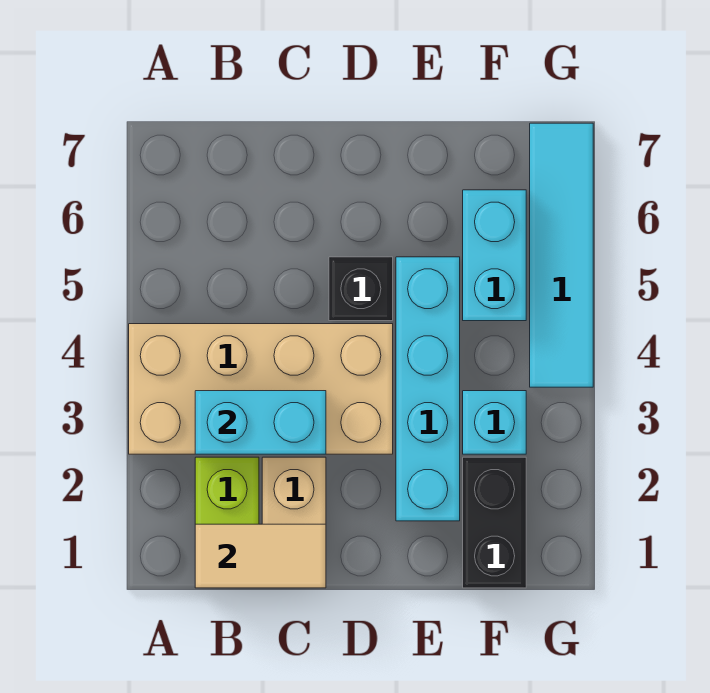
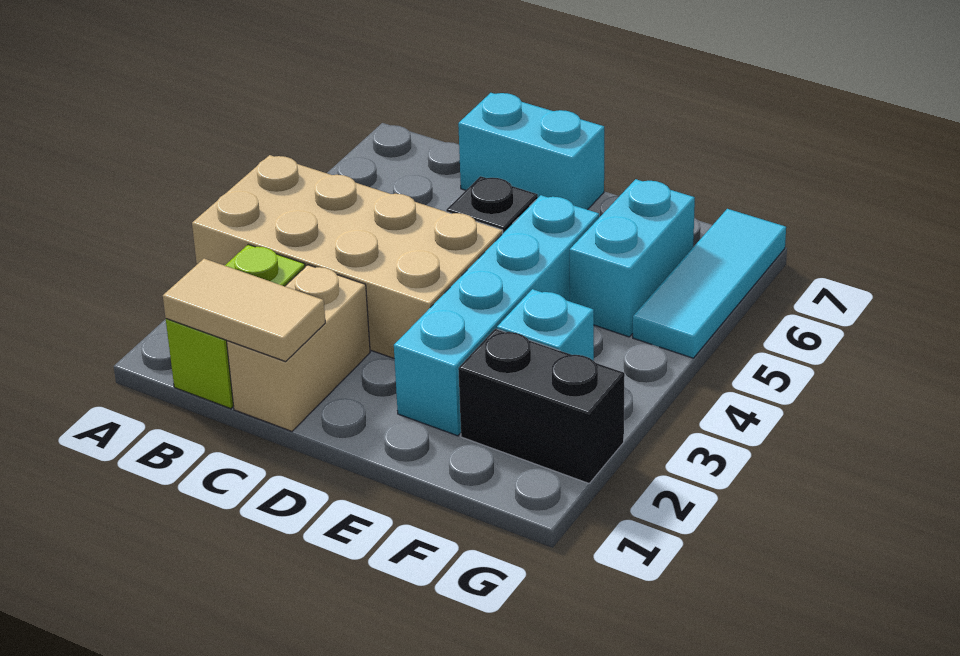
cyan 1x2 brick [195,391,326,454] -> cyan 1x2 brick moved to [458,93,604,210]
black 1x2 brick [463,457,526,588] -> black 1x2 brick turned to [458,329,625,483]
cyan 1x4 tile [530,123,593,387] -> cyan 1x3 tile [633,209,786,358]

